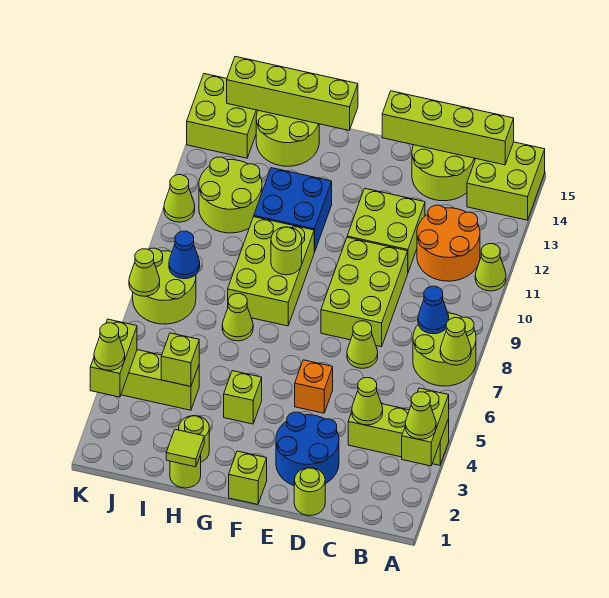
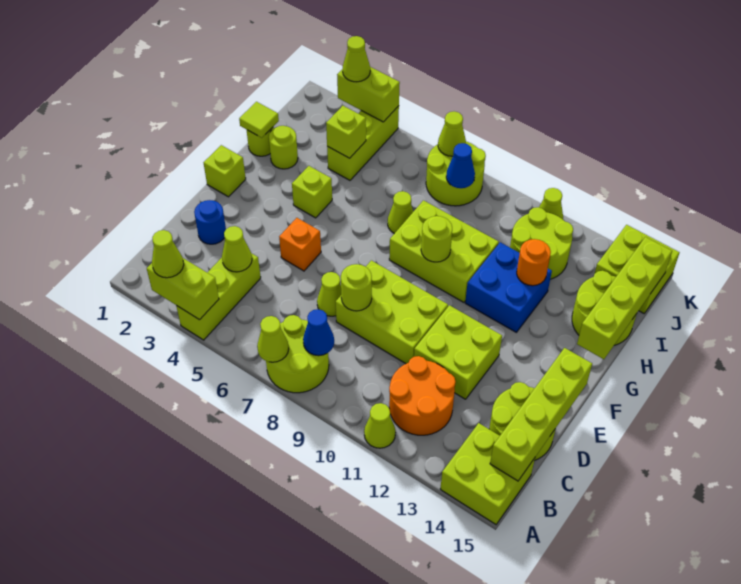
lime 1x1 round brick [294,468,325,516] -> lime 1x1 round brick moved to [341,264,372,311]
blue 2x2 round brick [276,412,339,486] -> blue 1x1 round brick [194,200,226,244]
none -> orange 1x1 round brick [517,239,551,286]

